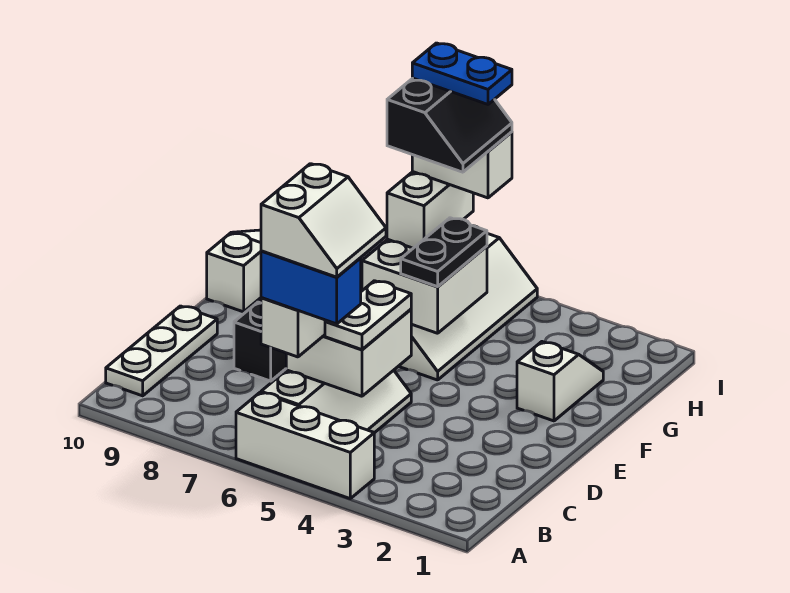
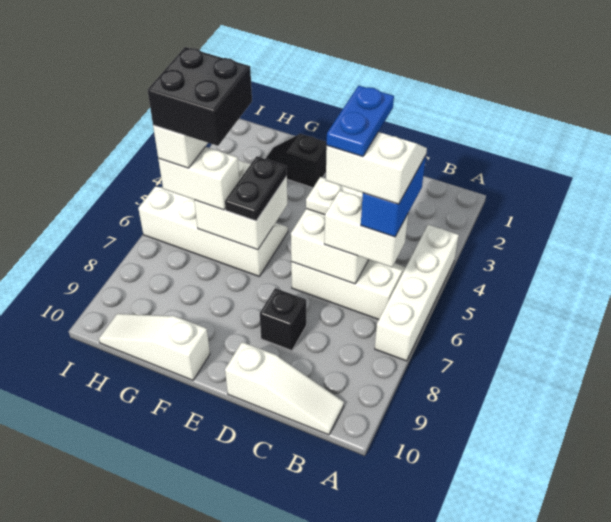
white 1x3 brick [236,393,374,498] -> white 1x4 brick [375,225,459,361]
white 1x3 plate [106,306,217,396] -> white 1x3 slope [225,342,344,435]
white 1x2 slope [517,342,603,421] -> black 1x2 slope [265,134,327,188]
black 1x2 plate [401,218,487,287] -> black 1x2 plate turned to [225,156,287,221]
black 2x2 slope [387,78,512,172] -> black 2x2 brick [148,47,252,146]
blue 1x2 plate [412,43,512,104] -> blue 1x2 plate moved to [327,86,394,156]

